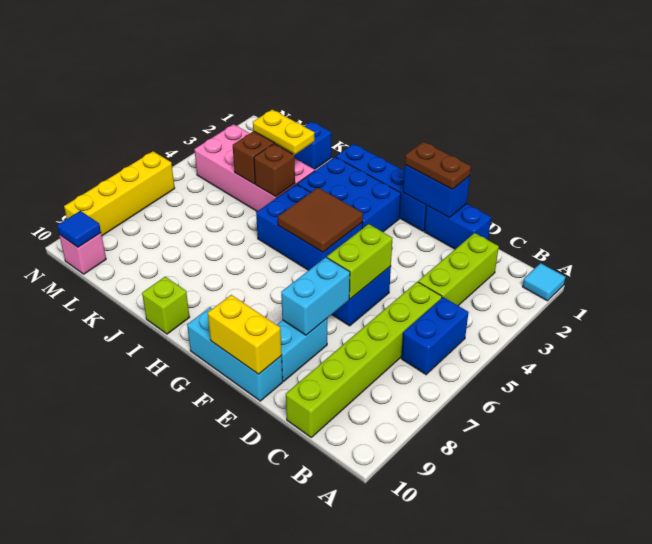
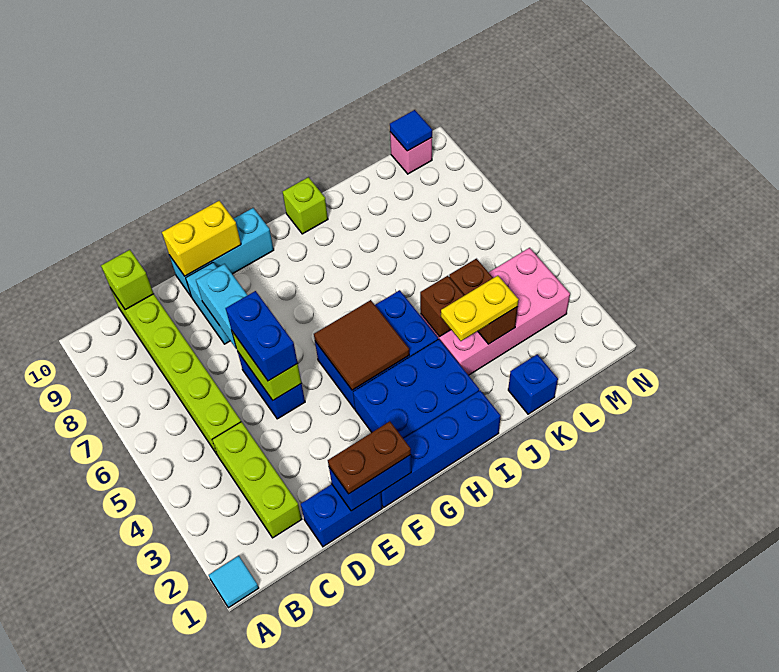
blue 1x2 brick [401,297,469,375] -> blue 1x2 brick moved to [226,291,297,381]
none -> lime 1x1 brick [101,250,154,310]
yellow 1x4 brick [64,151,175,236] -> none

